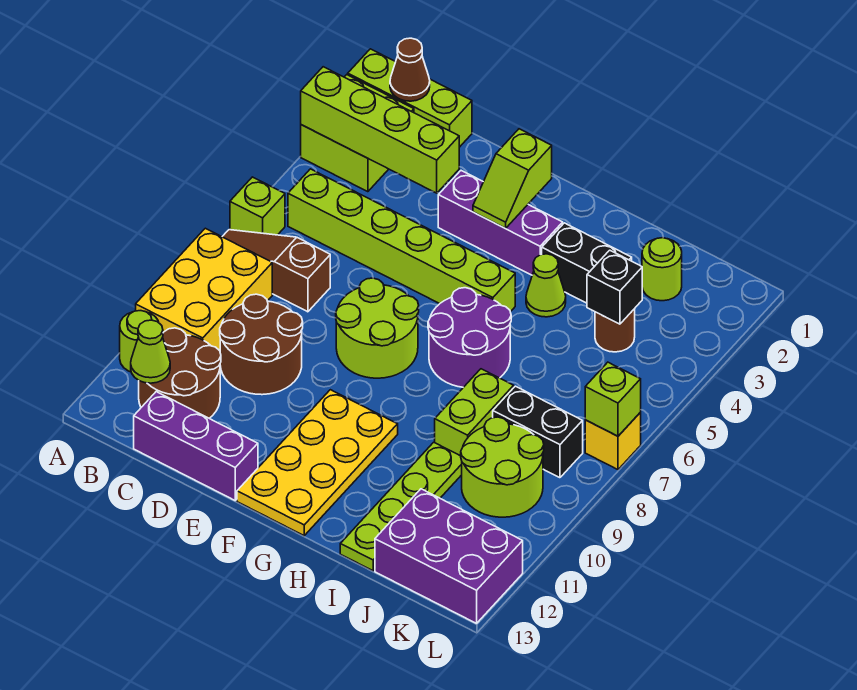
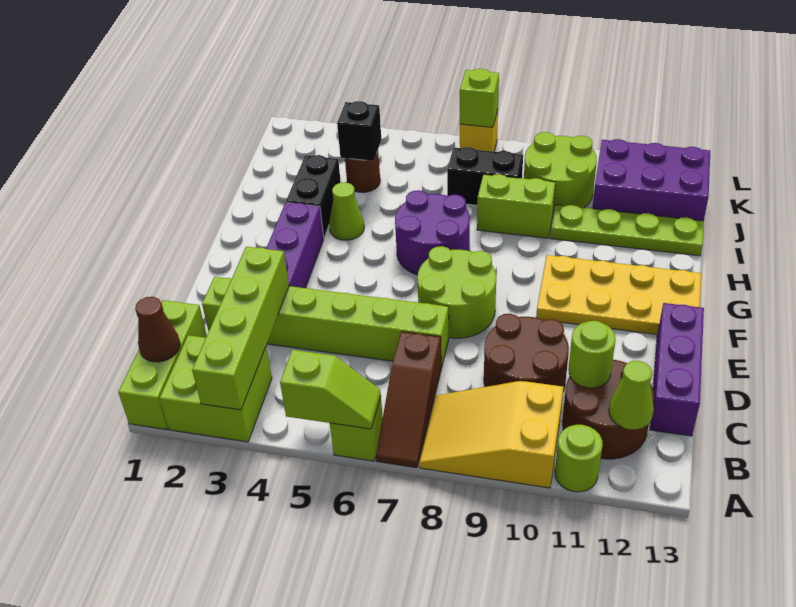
yellow 2x3 brick [136,228,272,351] -> yellow 2x3 slope [419,381,564,488]
lime 1x6 brick [288,169,515,312] -> lime 1x6 brick turned to [202,277,449,368]
lime 1x2 slope [473,129,552,228] -> lime 1x2 slope moved to [280,350,381,429]
lime 1x1 round brick [642,238,682,301] -> lime 1x1 round brick moved to [568,321,616,388]
black 1x2 brick [493,386,583,478] -> black 1x2 brick turned to [447,147,523,205]
purple 2x3 brick [375,489,523,623] -> purple 2x3 brick turned to [592,139,710,221]

